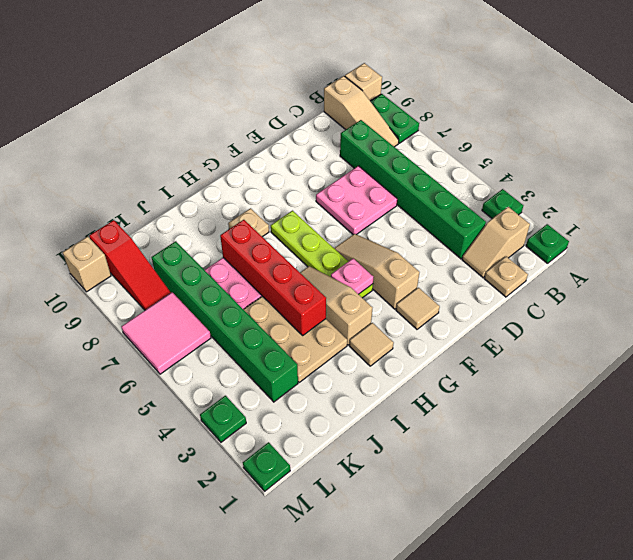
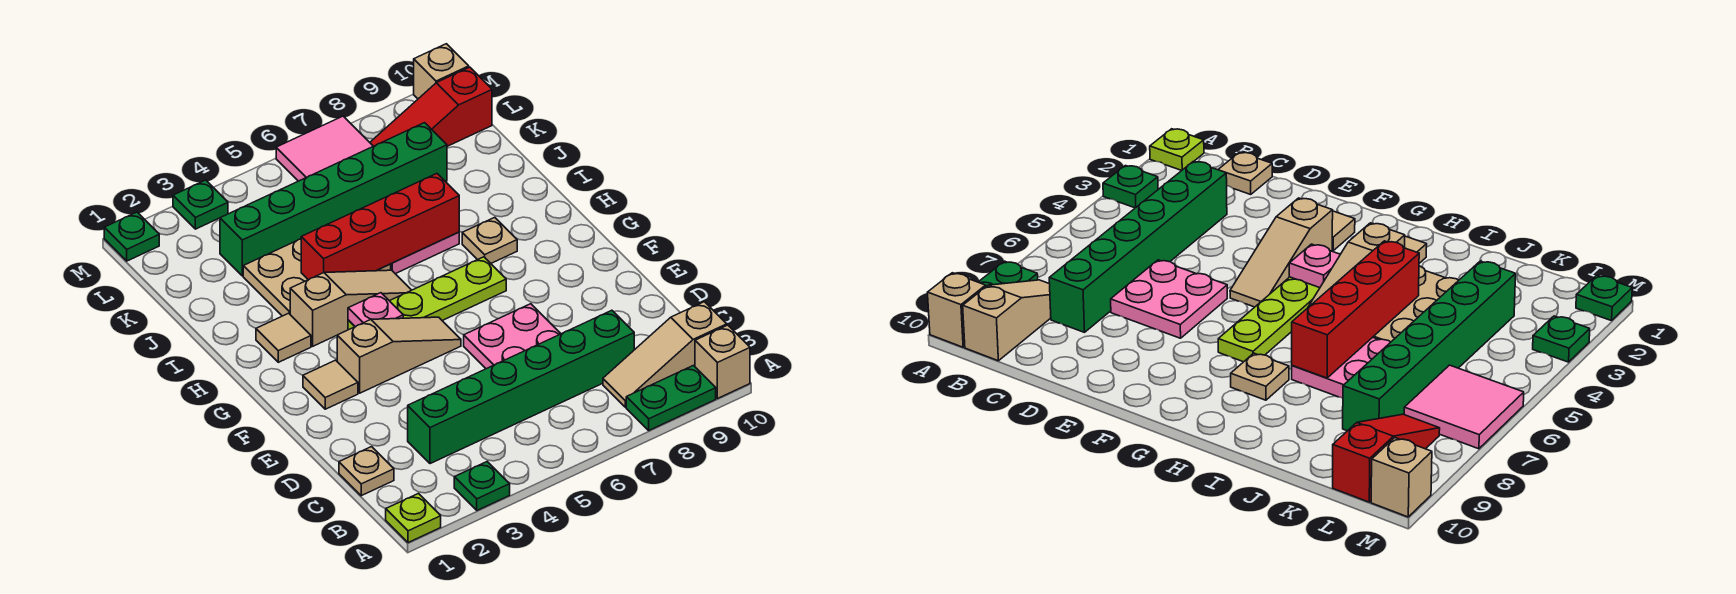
green 1x1 plate [526,224,569,263] -> lime 1x1 plate [386,494,441,543]
tan 1x2 slope [462,207,530,278] -> none

